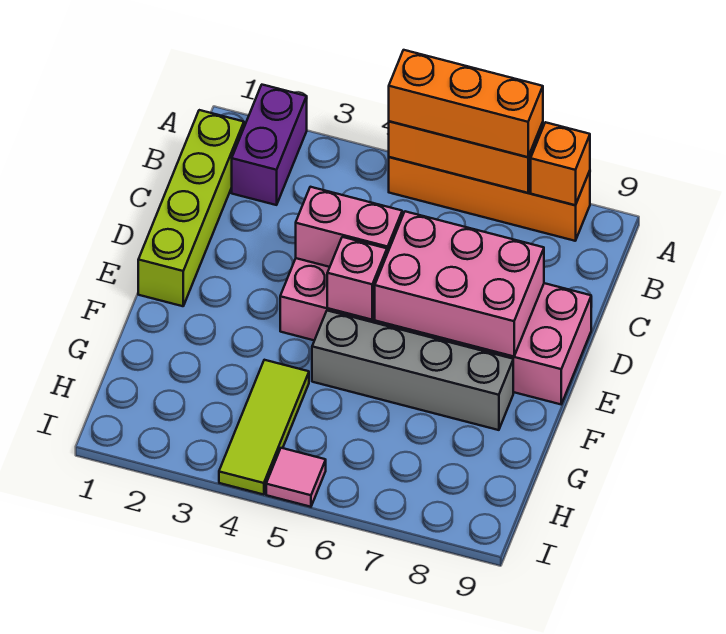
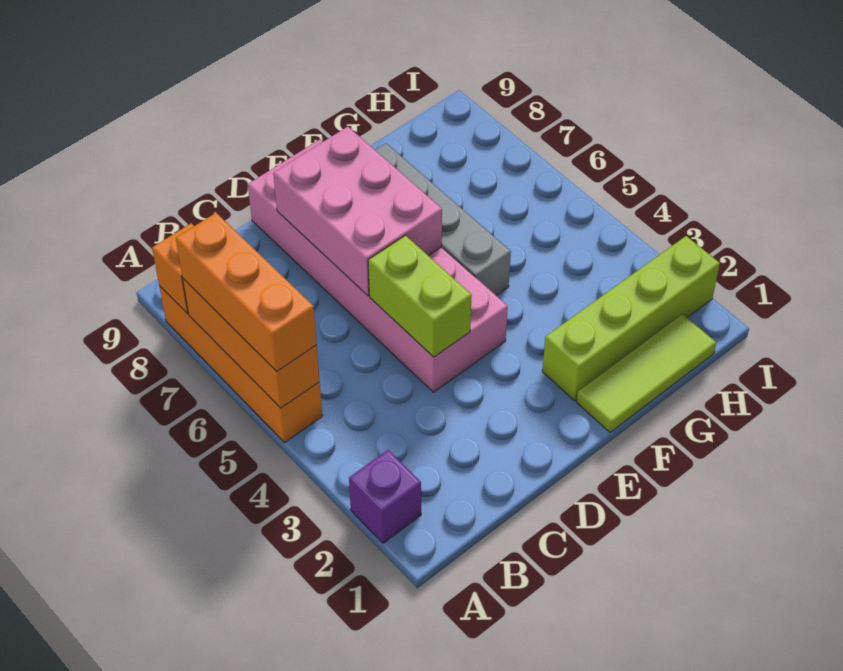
purple 1x2 brick [232,85,307,205] -> purple 1x1 brick [349,450,421,543]
lime 1x4 brick [138,110,244,306] -> lime 1x4 brick moved to [542,236,720,401]
pink 1x2 brick [296,187,402,267] -> lime 1x2 brick [368,235,472,357]
pink 1x1 brick [327,237,387,320] -> none
lime 1x3 tile [219,360,309,495] -> lime 1x3 tile moved to [577,314,716,432]
pink 1x1 tile [266,448,326,507] -> none

